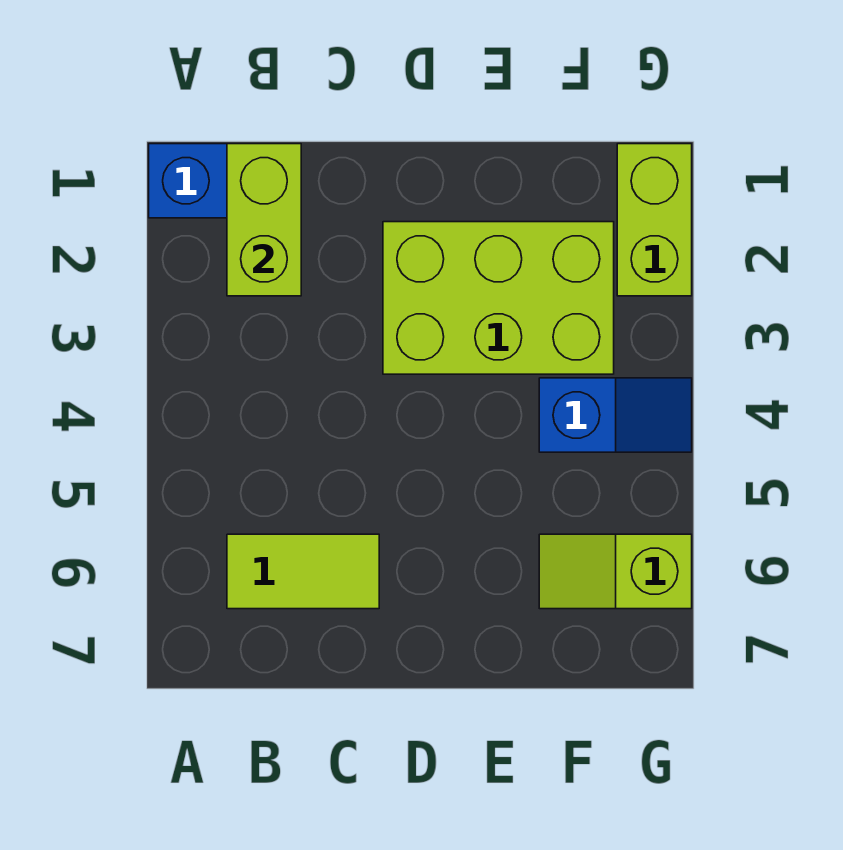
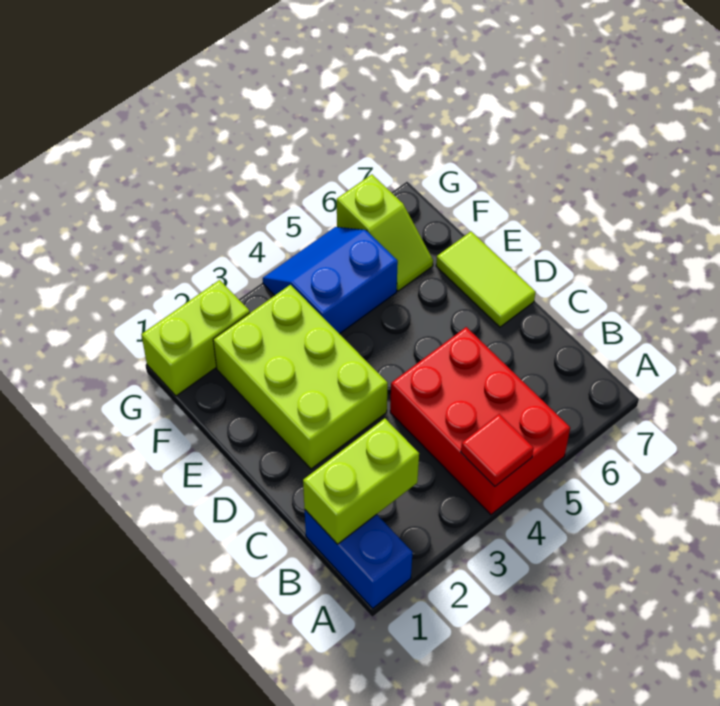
none -> red 2x3 brick [390,327,570,515]
none -> red 1x1 tile [461,414,534,486]
lime 1x2 tile [227,534,379,609] -> lime 1x2 tile moved to [436,232,535,327]
blue 1x2 slope [539,378,692,452] -> blue 2x2 slope [263,227,398,334]

